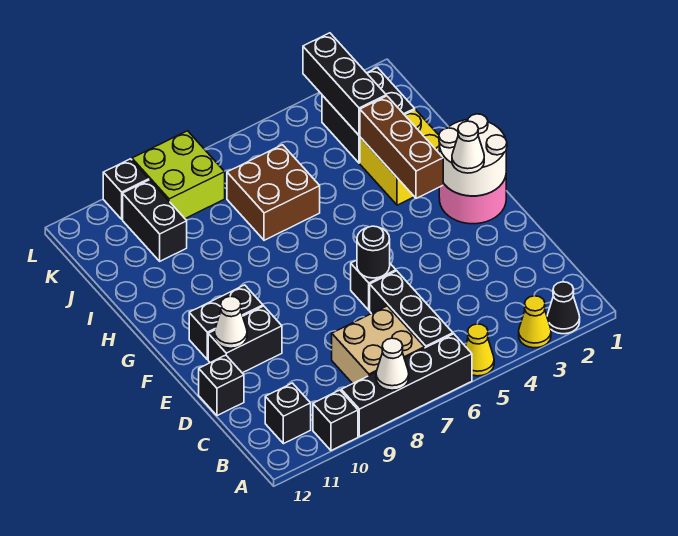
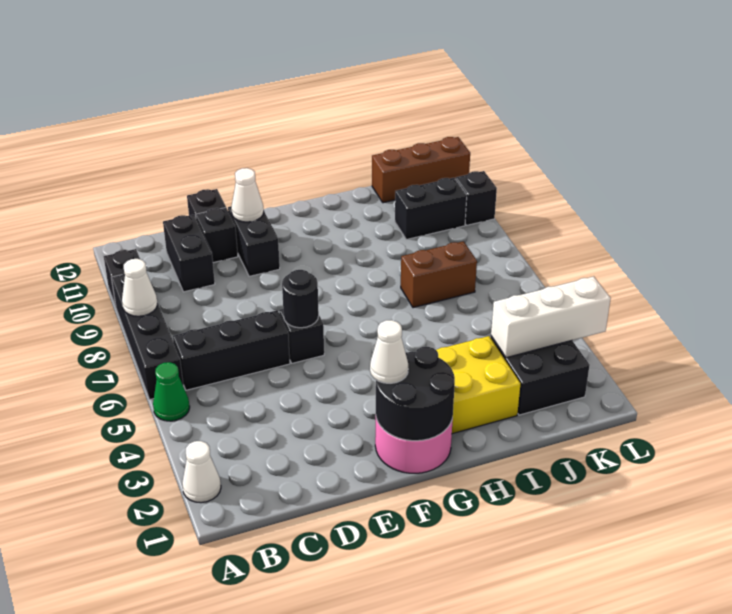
black 1x1 cone [547,282,580,334] -> white 1x1 cone [182,441,221,503]
yellow 1x1 cone [519,296,551,348] -> none
yellow 1x1 cone [465,324,494,376] -> green 1x1 cone [153,362,190,421]
tan 2x2 brick [332,306,425,384] -> none
black 1x1 brick [265,383,311,444] -> black 1x1 brick moved to [196,208,238,263]
white 2x2 round brick [439,114,507,196] -> black 2x2 round brick [376,347,455,441]
black 1x2 brick [189,285,263,359] -> black 1x2 brick moved to [163,215,215,292]
brown 1x3 brick [360,96,443,198] -> brown 1x3 brick moved to [372,137,470,203]
brown 2x2 brick [227,145,320,240] -> brown 1x2 brick [401,241,477,308]
black 1x3 brick [303,33,386,135] -> white 1x3 brick [491,276,611,358]
lime 2x2 brick [132,131,225,219] -> none

